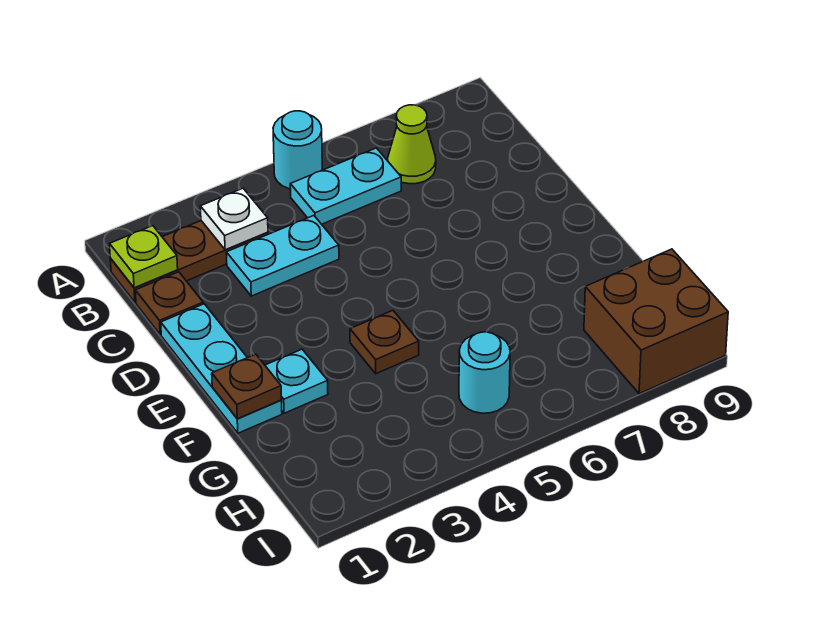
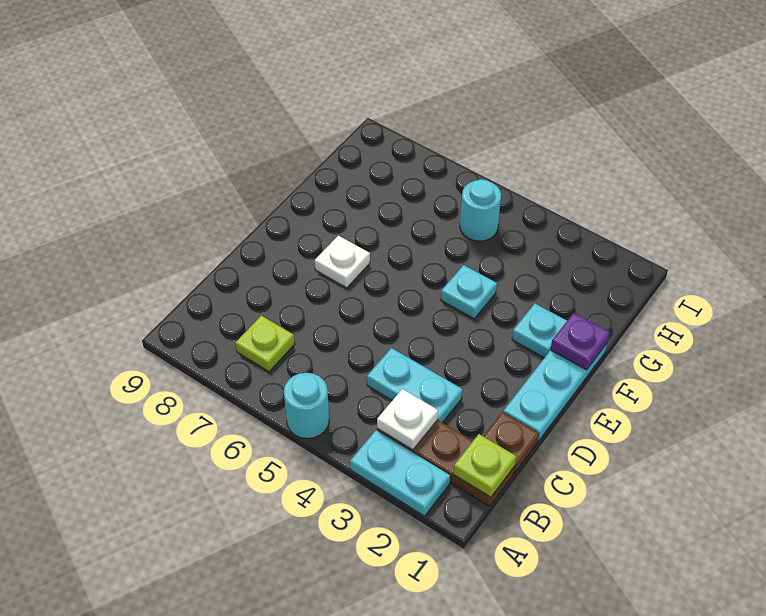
cyan 1x2 plate [290,148,401,224] -> cyan 1x2 plate moved to [350,430,450,516]
lime 1x1 cone [388,105,436,184] -> lime 1x1 plate [236,316,295,372]
none -> white 1x1 plate [315,236,370,288]
brown 1x1 plate [212,354,282,419] -> purple 1x1 plate [551,313,610,370]
brown 1x1 plate [350,311,419,374] -> cyan 1x1 plate [441,265,497,319]
brown 2x2 brick [584,249,728,394] -> none

